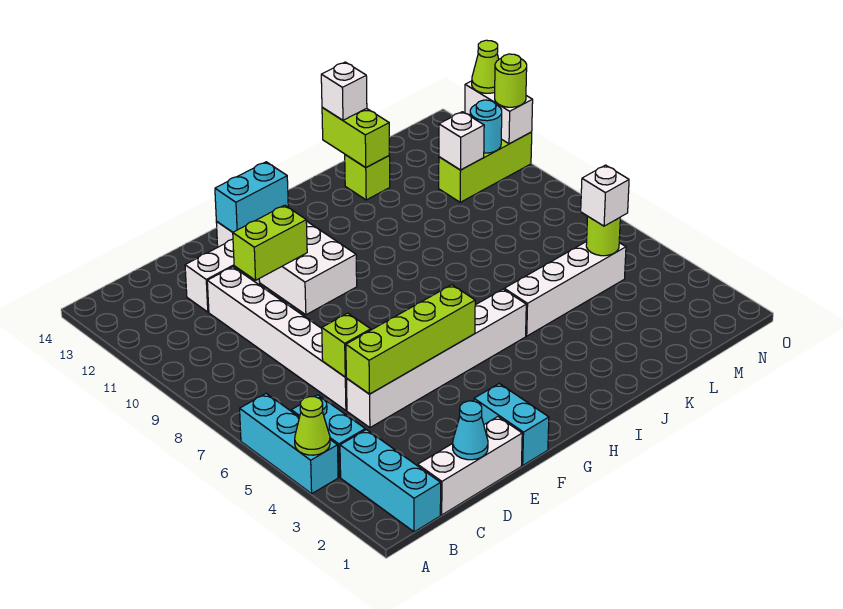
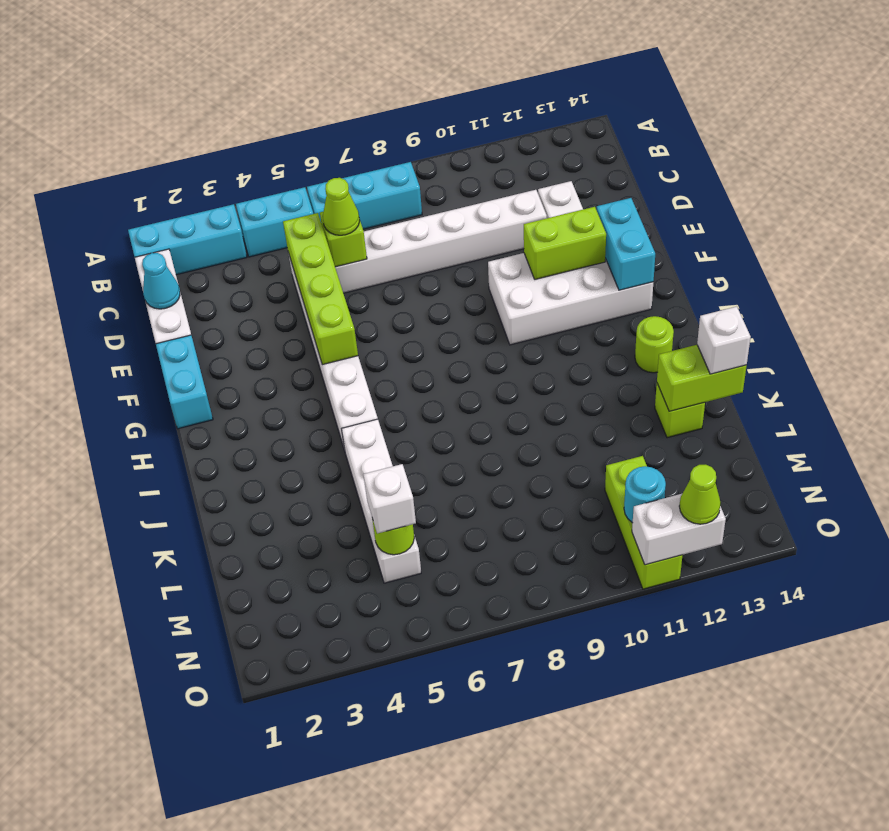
cyan 1x3 brick [240,393,338,494] -> cyan 1x3 brick moved to [307,162,422,229]
lime 1x1 cone [295,397,330,455] -> lime 1x1 cone moved to [323,178,360,235]
lime 1x2 brick [233,205,307,280] -> lime 1x2 brick turned to [524,207,606,279]
cyan 1x2 brick [474,383,549,465] -> cyan 1x2 brick turned to [156,335,213,429]
white 1x1 brick [439,112,484,170] -> none
lime 1x1 round brick [495,54,527,107] -> lime 1x1 round brick moved to [635,316,674,373]

